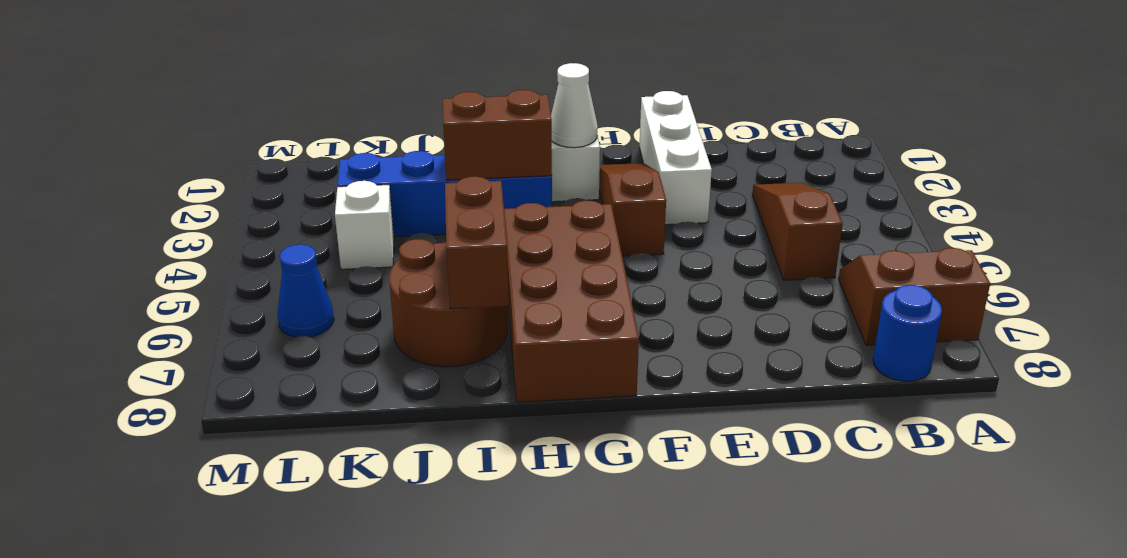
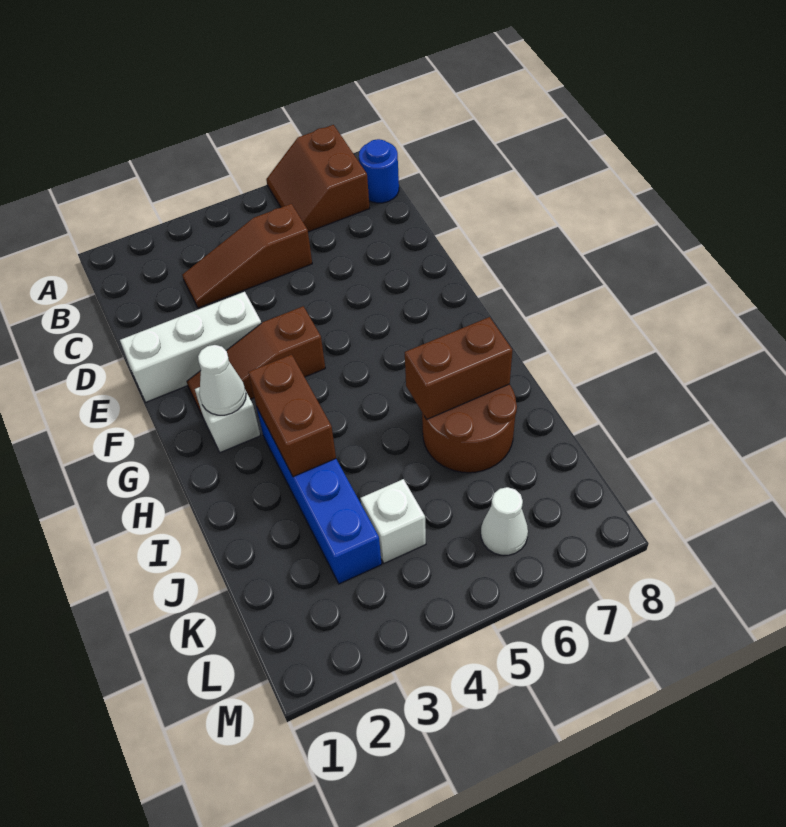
brown 2x4 brick [504,200,639,402] -> none
blue 1x1 cone [277,245,334,337] -> white 1x1 cone [481,487,528,555]

